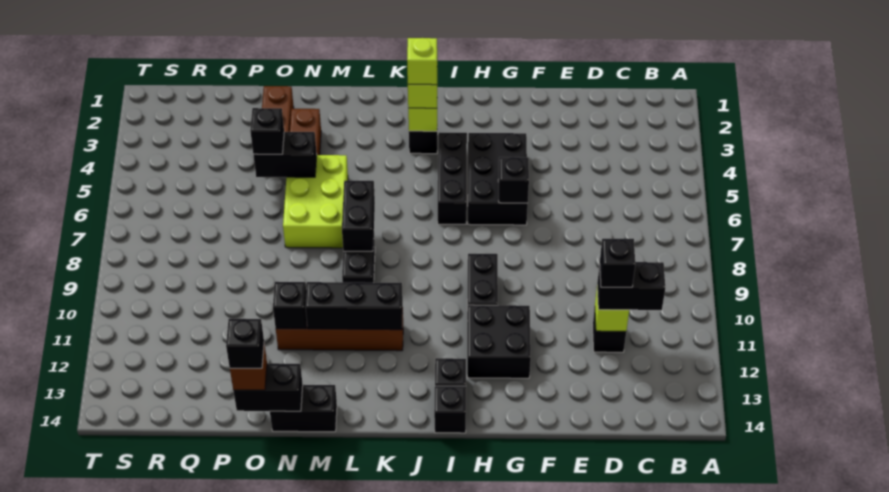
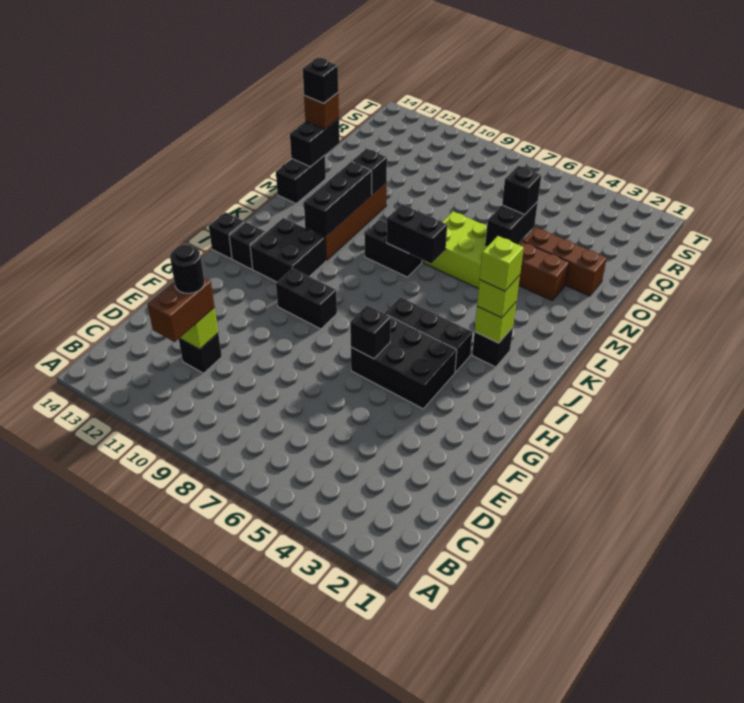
black 1x2 brick [597,262,665,310] -> brown 1x2 brick [147,278,215,342]
black 1x1 brick [600,239,635,287] -> black 1x1 round brick [170,244,205,294]
black 2x2 brick [467,305,531,378] -> black 2x2 brick moved to [250,218,326,282]

